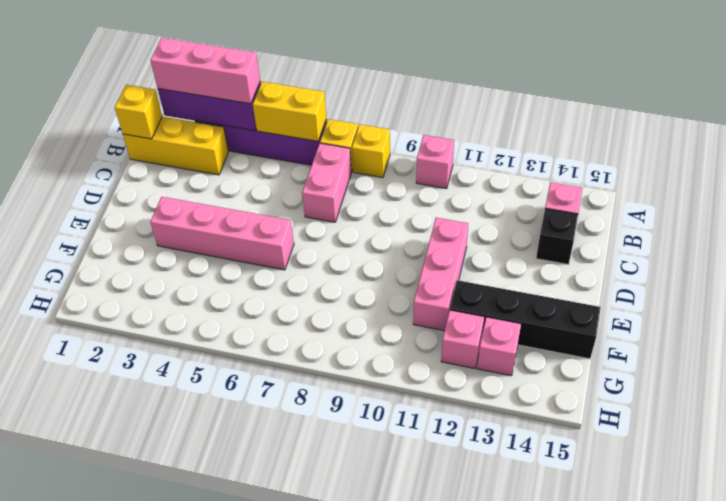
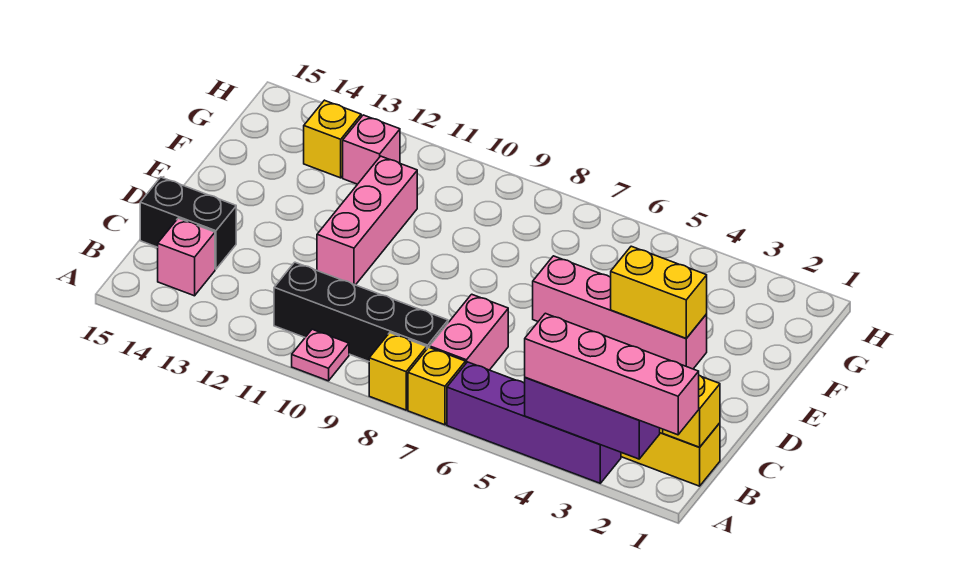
pink 1x3 brick [150,38,260,104] -> pink 1x4 brick [525,313,699,435]
yellow 1x2 brick [253,82,326,141] -> yellow 1x2 brick moved to [611,246,707,338]
pink 1x1 brick [416,135,454,189] -> pink 1x1 plate [292,329,349,381]
black 1x1 brick [536,209,578,264] -> black 1x2 brick [140,177,236,269]
black 1x4 brick [450,280,601,359] -> black 1x4 brick moved to [274,262,448,361]
pink 1x1 brick [477,317,521,376] -> yellow 1x1 brick [304,100,361,178]

